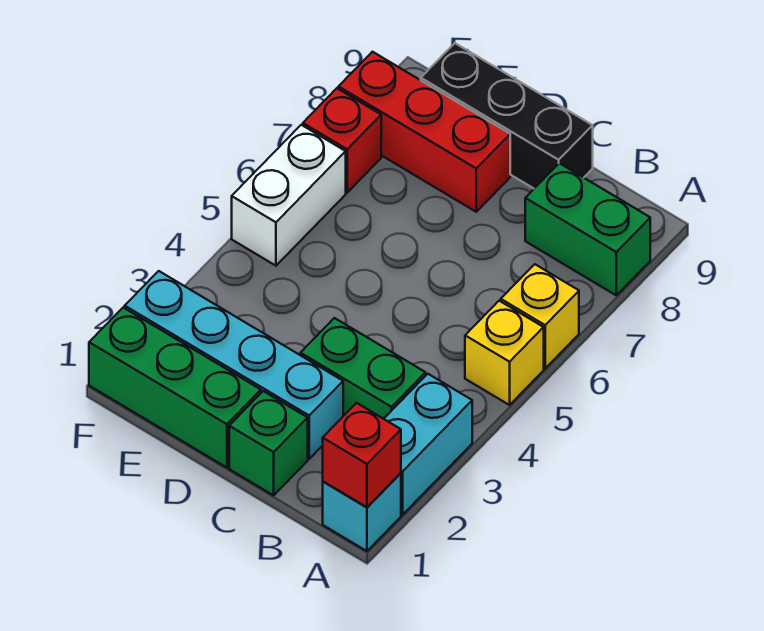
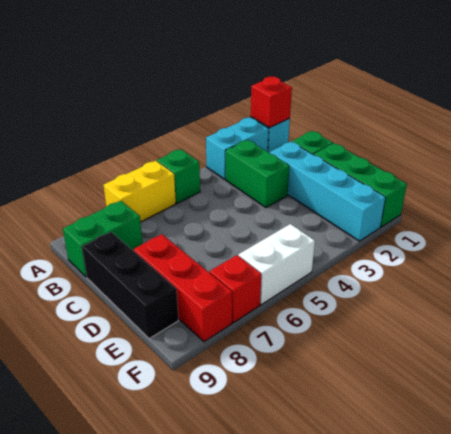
yellow 1x1 brick [465,301,544,405] -> green 1x1 brick [157,149,200,203]
yellow 1x1 brick [501,264,579,368] -> yellow 1x2 brick [104,161,176,222]
green 1x2 brick [525,163,650,295] -> green 1x2 brick turned to [63,201,142,277]

